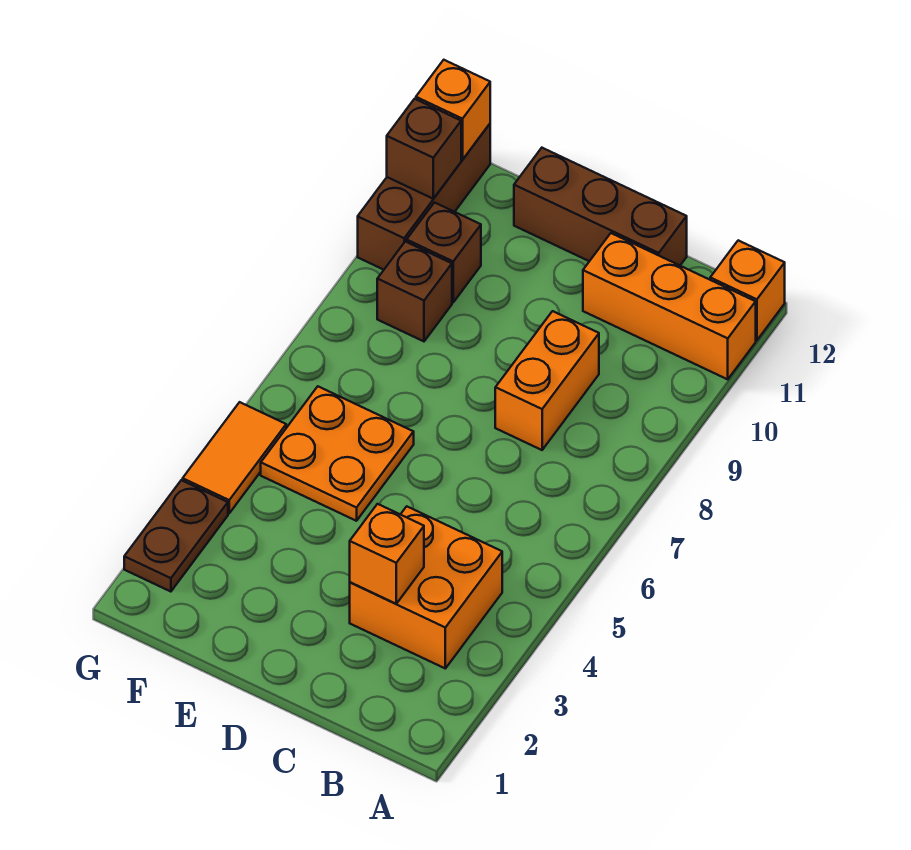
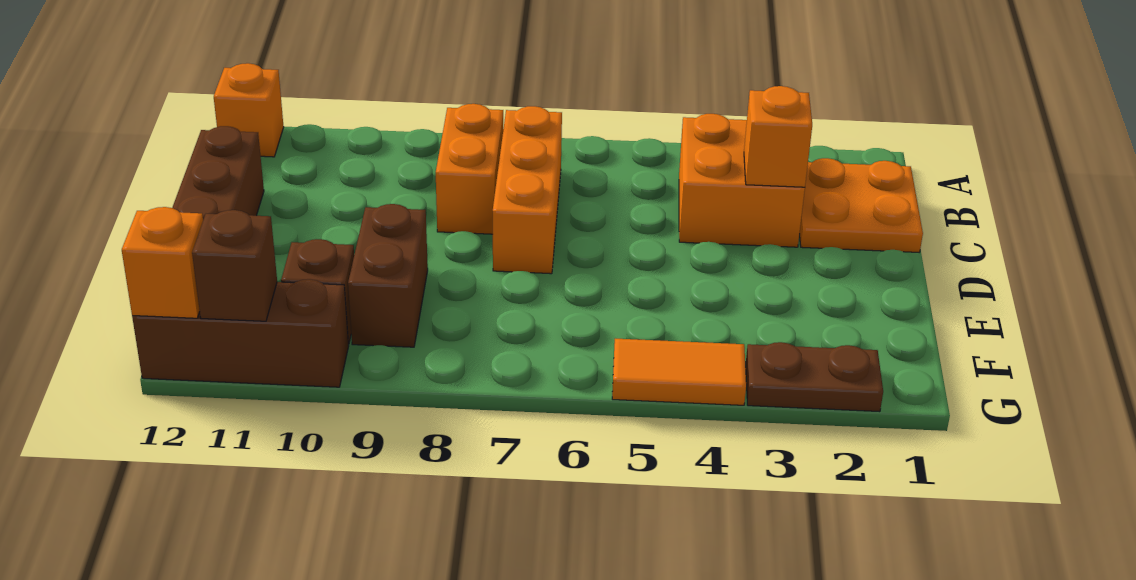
orange 1x3 brick [583,233,756,379] -> orange 1x3 brick moved to [493,106,562,274]
orange 1x2 brick [495,311,599,450] -> orange 1x2 brick turned to [436,104,503,234]
orange 2x2 plate [261,387,414,521] -> orange 2x2 plate moved to [799,158,923,252]
brown 1x1 brick [377,242,452,341] -> brown 1x2 brick [348,204,428,347]

